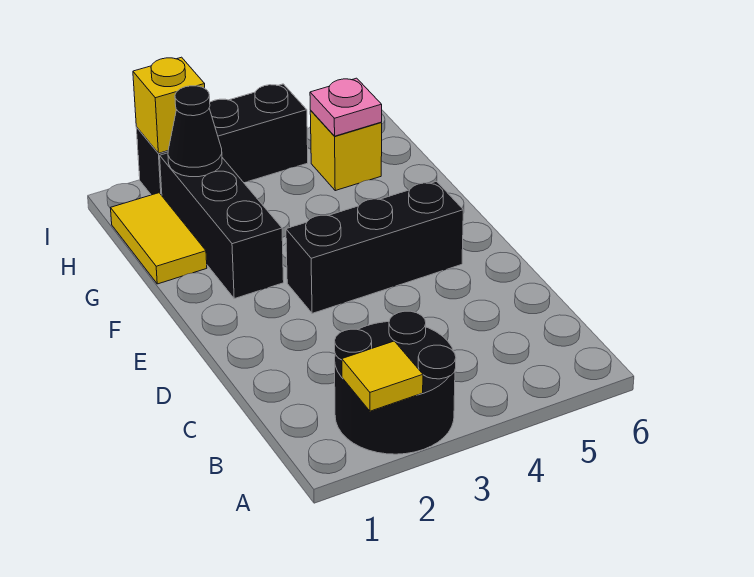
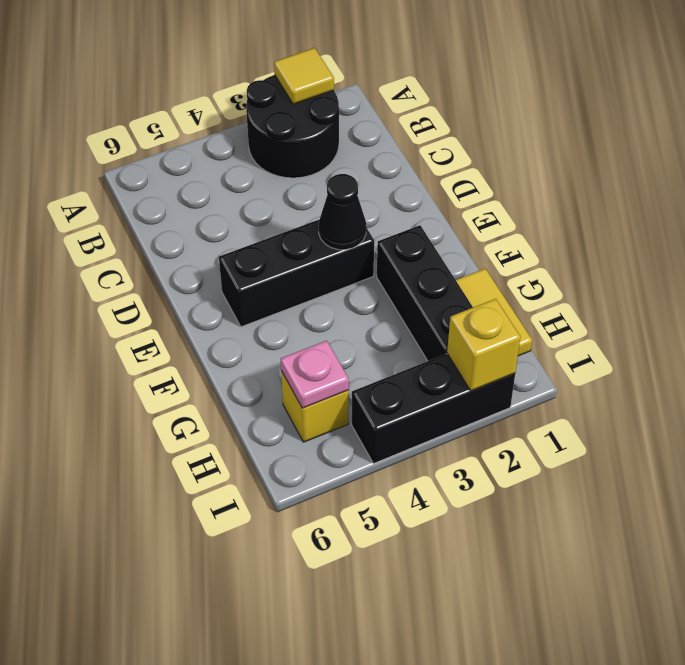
black 1x1 cone [168,86,222,177] -> black 1x1 cone moved to [319,174,366,250]

